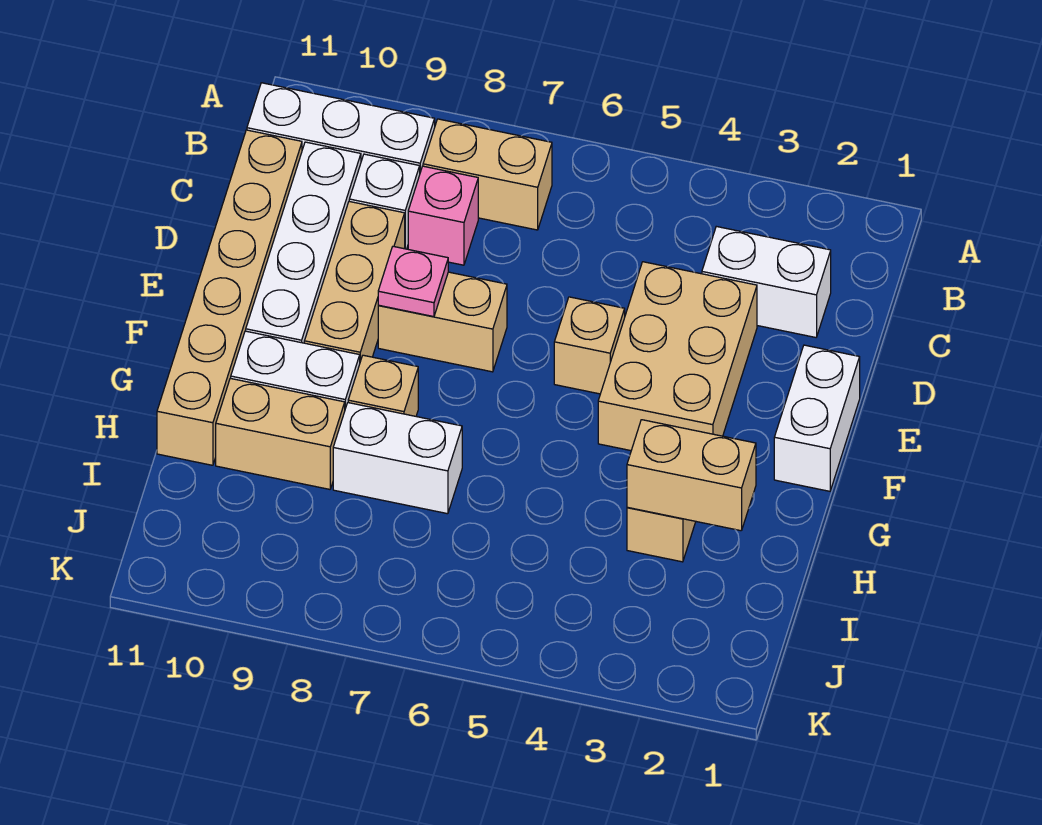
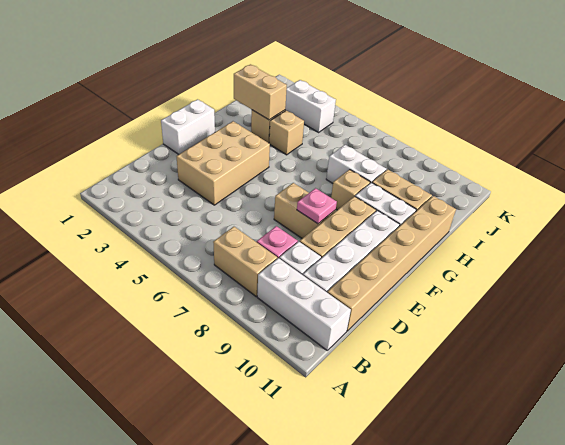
white 1x2 brick [702,226,831,337] -> white 1x2 brick moved to [285,80,336,132]
tan 1x1 brick [554,297,625,394] -> tan 1x1 brick moved to [269,111,304,155]

